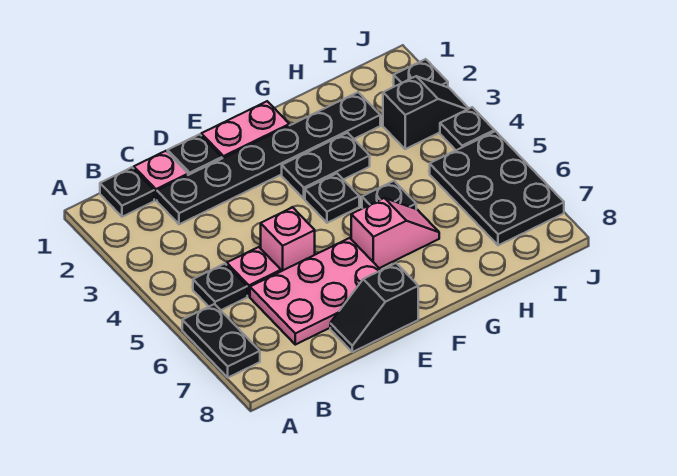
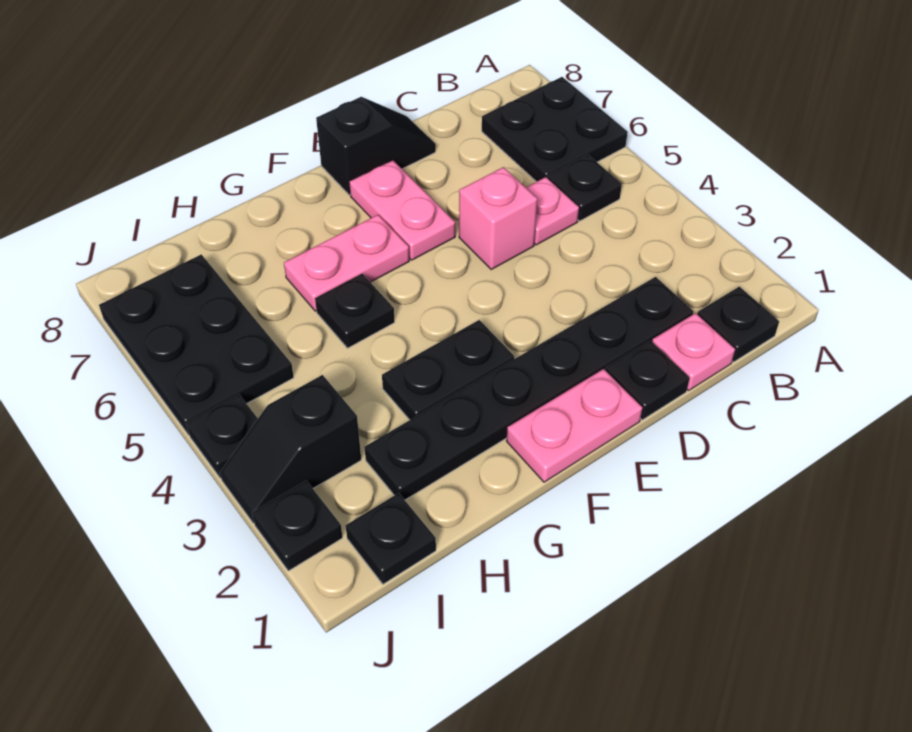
black 1x2 plate [182,304,260,377] -> black 2x2 plate [482,77,628,182]
pink 2x3 plate [250,238,381,345] -> pink 1x2 plate [349,160,455,260]
black 1x1 plate [305,173,359,223] -> black 1x1 plate moved to [346,493,436,584]
pink 1x2 slope [351,198,439,268] -> pink 1x2 plate [284,215,409,311]

